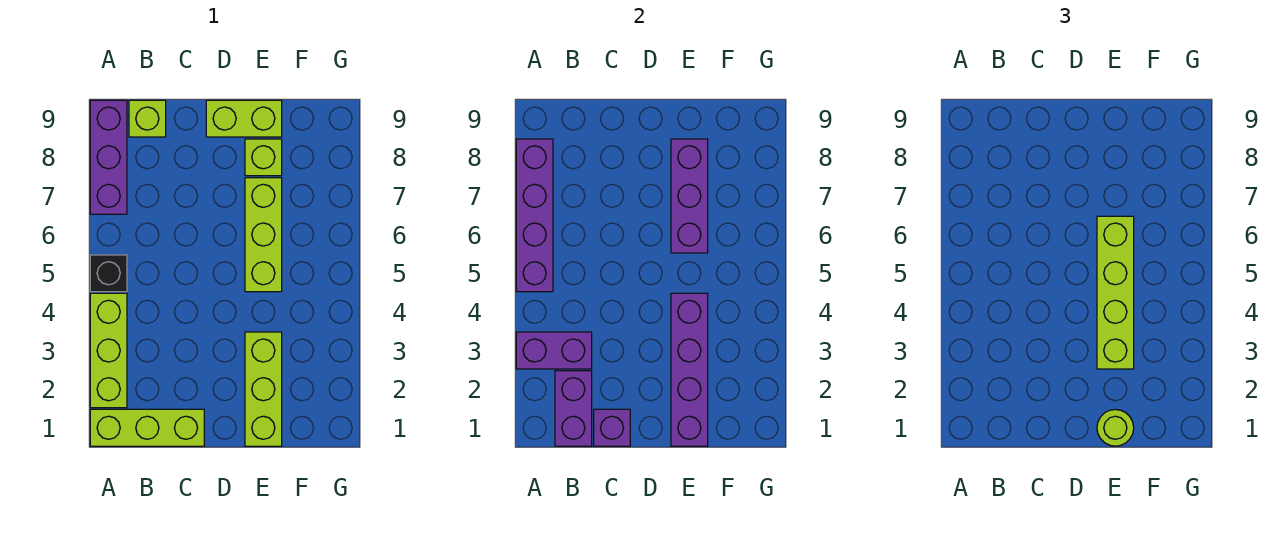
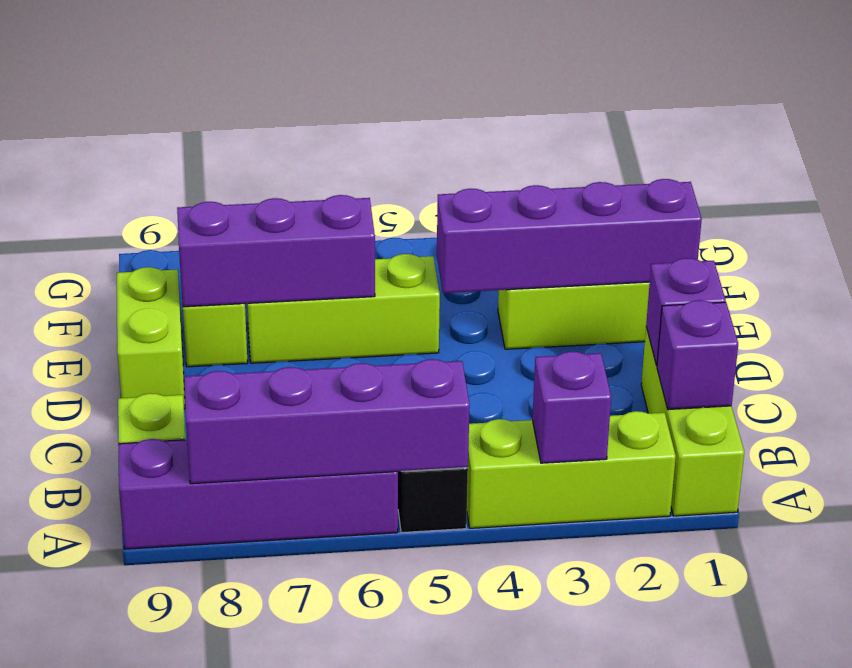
purple 1x2 brick [516,332,592,369] -> purple 1x1 brick [532,352,611,463]
purple 1x3 brick [90,100,127,214] -> purple 1x4 brick [118,439,398,549]
purple 1x2 brick [555,371,592,446] -> purple 1x1 brick [657,300,738,410]
lime 1x1 round brick [1097,409,1134,446] -> none
lime 1x4 brick [1097,216,1134,369] -> none

